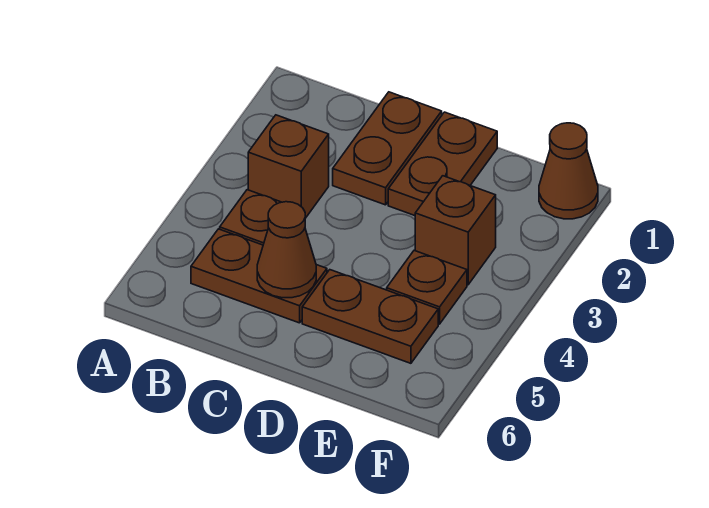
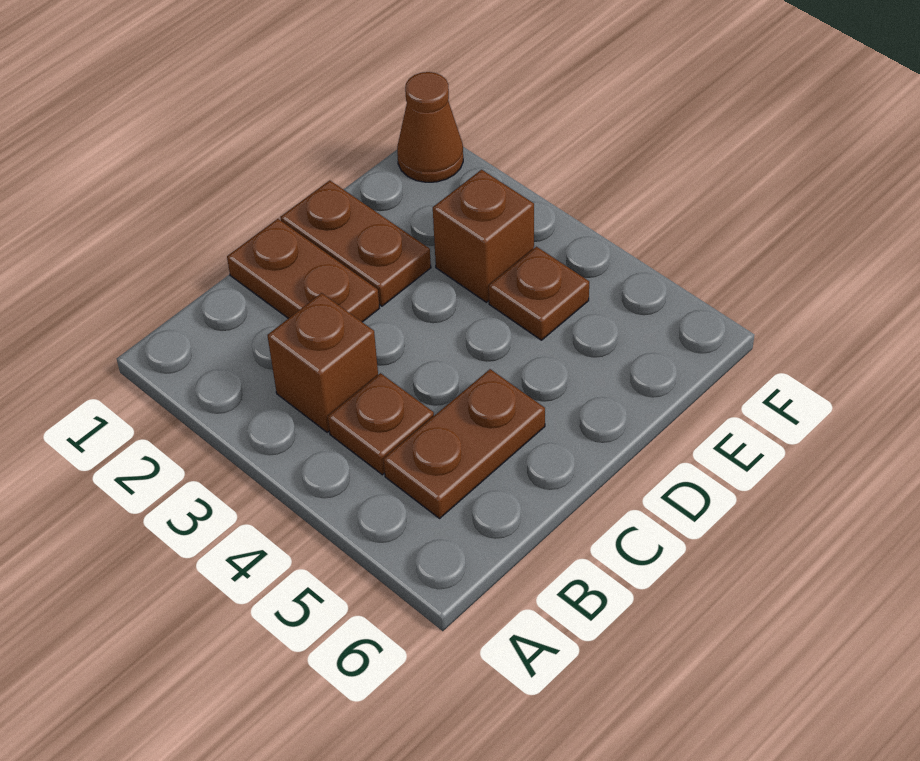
brown 1x1 cone [257,202,316,298] -> none
brown 1x2 plate [302,270,438,363] -> none

